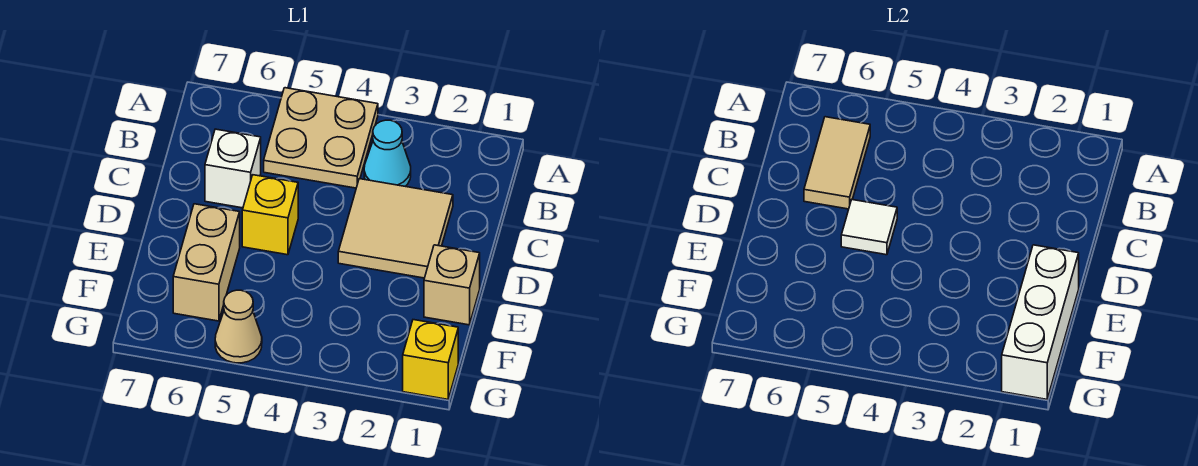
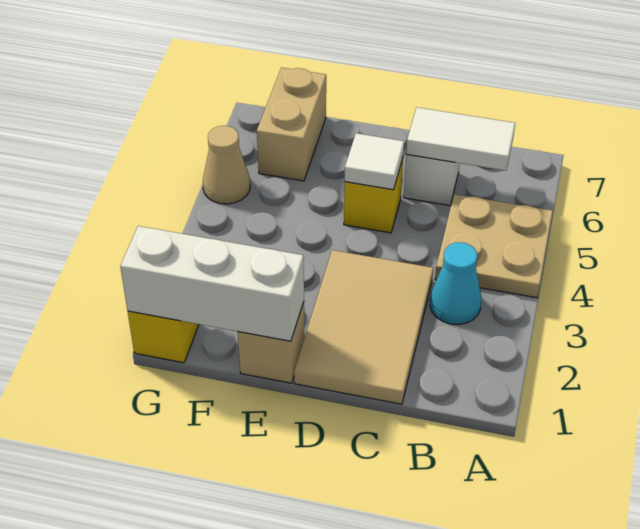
tan 1x2 tile [804,117,870,209] -> white 1x2 tile [406,107,515,171]
tan 2x2 tile [338,179,453,278] -> tan 2x3 tile [294,250,433,404]
tan 1x2 brick [173,204,240,321] -> tan 1x2 brick turned to [257,68,326,181]

